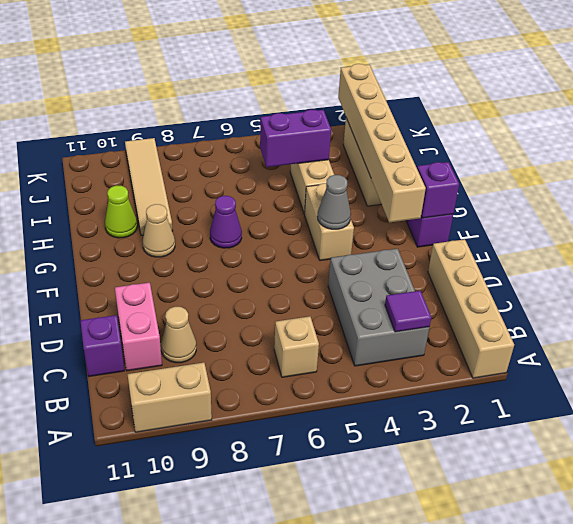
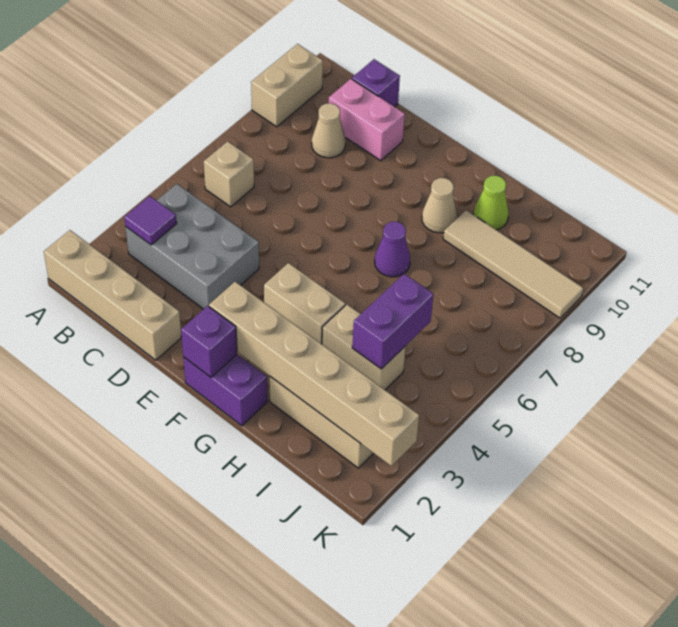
grey 1x1 cone [318,175,351,229] -> none

